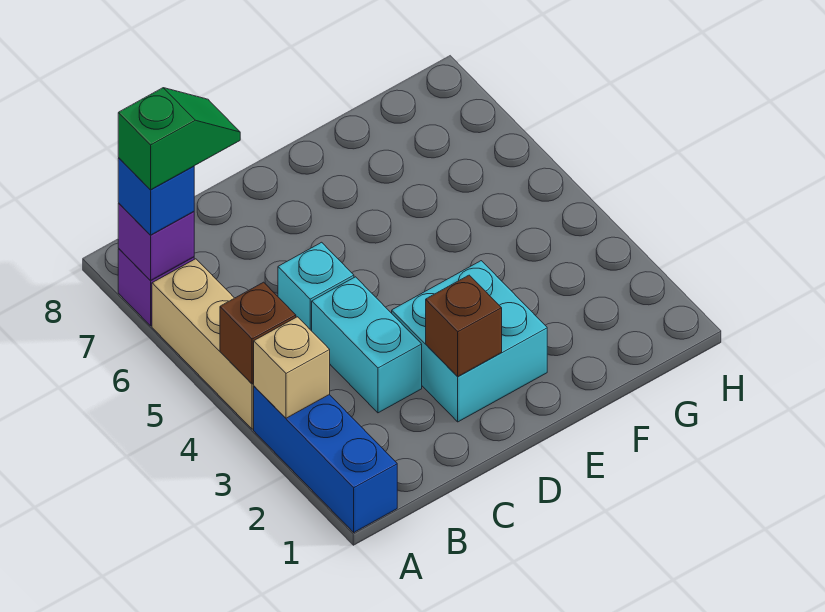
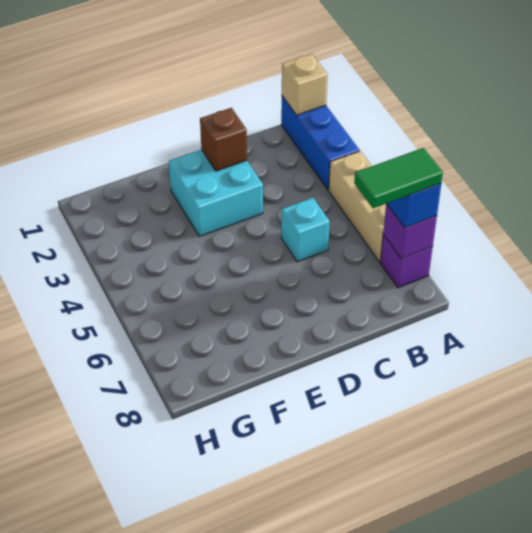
tan 1x1 brick [254,317,330,418] -> tan 1x1 brick moved to [282,54,328,115]
brown 1x1 brick [220,282,296,384] -> none
green 1x2 slope [118,88,240,190] -> green 1x2 tile [354,148,443,208]
cyan 1x2 brick [312,277,422,413] -> none

